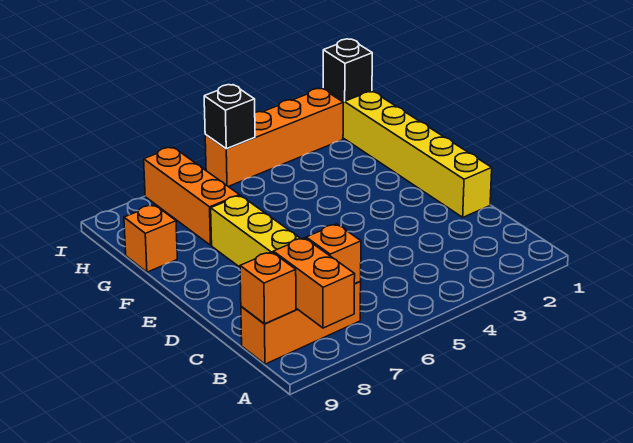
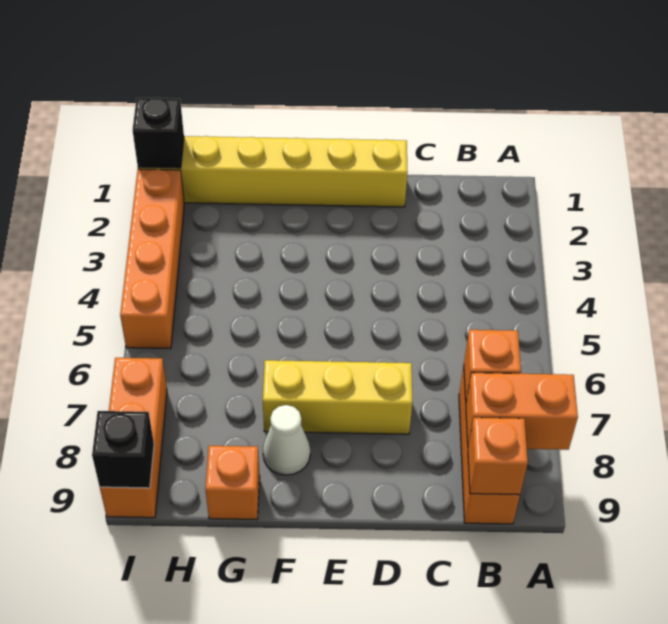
none -> white 1x1 cone [263,405,310,475]
orange 1x3 brick [144,147,239,245] -> orange 1x3 brick turned to [100,358,167,518]
black 1x1 brick [204,85,255,149] -> black 1x1 brick moved to [92,411,154,488]

